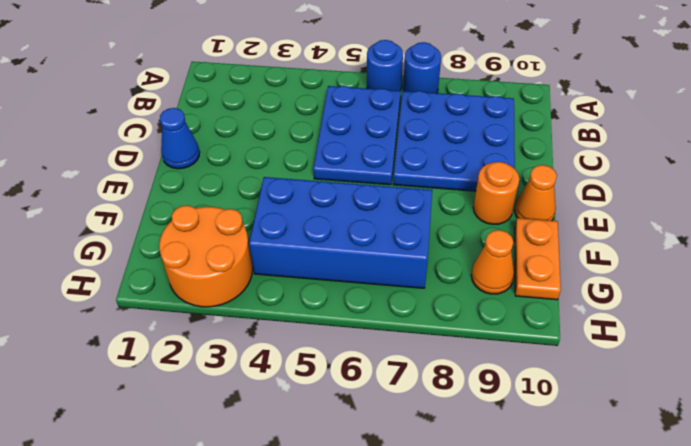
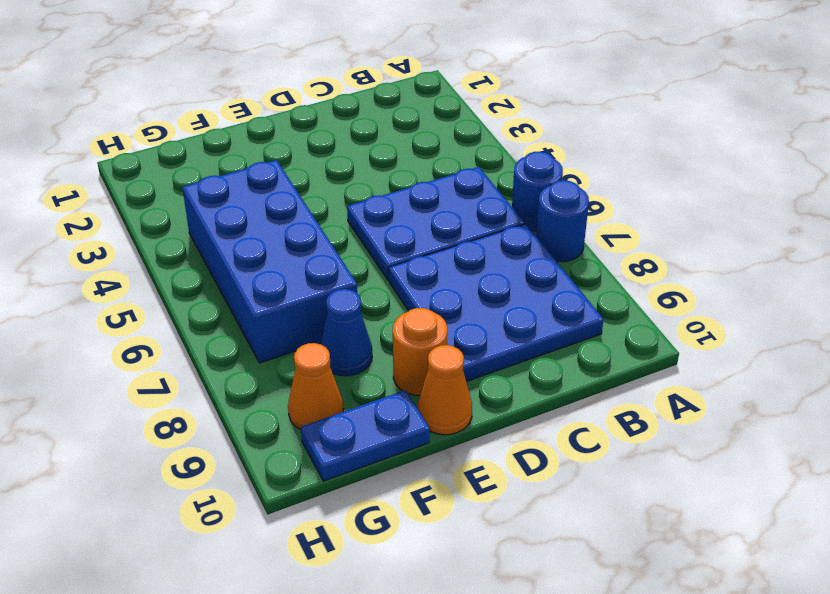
blue 1x1 cone [160,108,200,169] -> blue 1x1 cone moved to [321,289,372,376]
orange 1x2 plate [515,218,561,300] -> blue 1x2 plate [301,390,430,481]
orange 2x2 round brick [159,205,253,307] -> none

